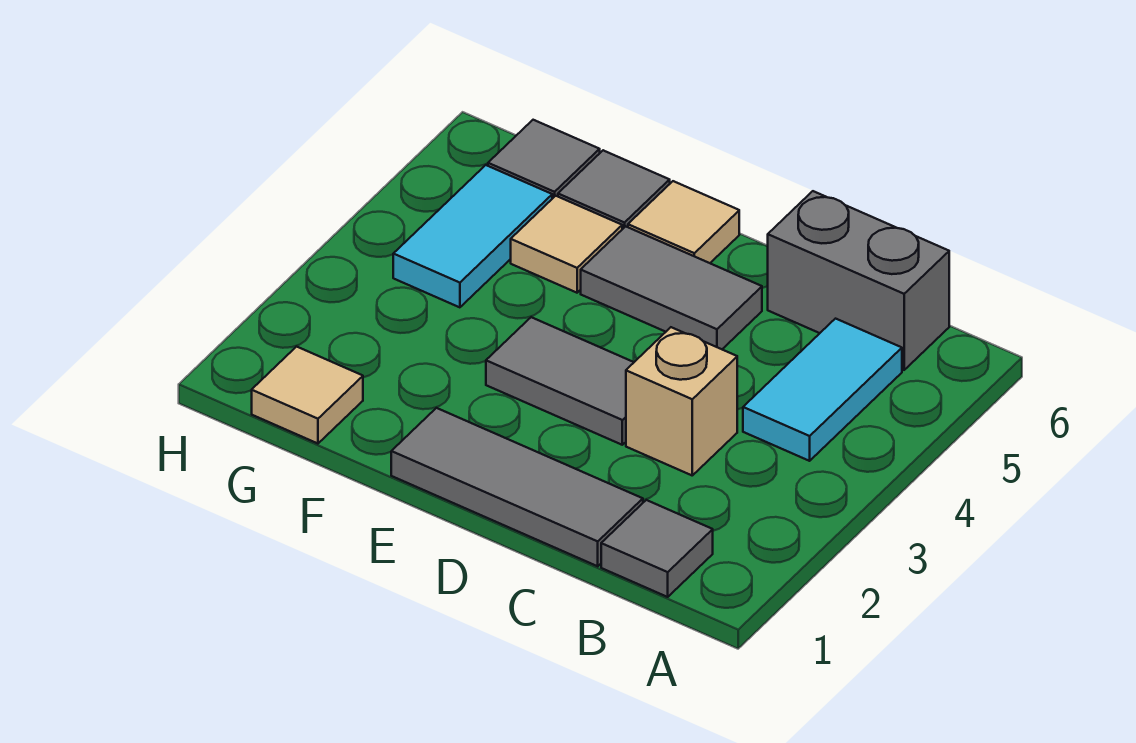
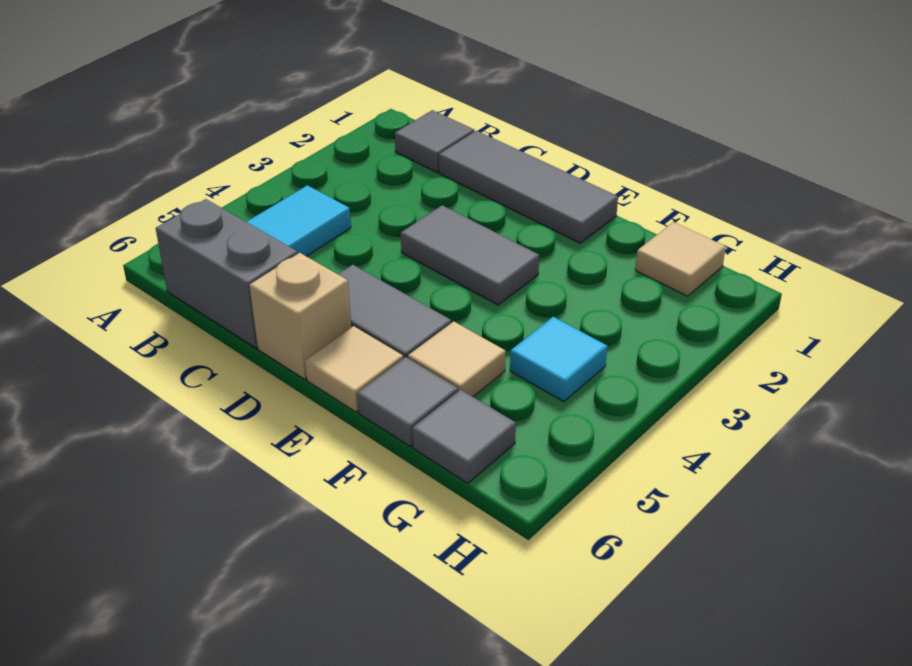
tan 1x1 brick [626,327,737,475] -> tan 1x1 brick moved to [249,253,351,379]
cyan 1x2 tile [393,165,552,307] -> cyan 1x1 tile [510,317,607,402]

